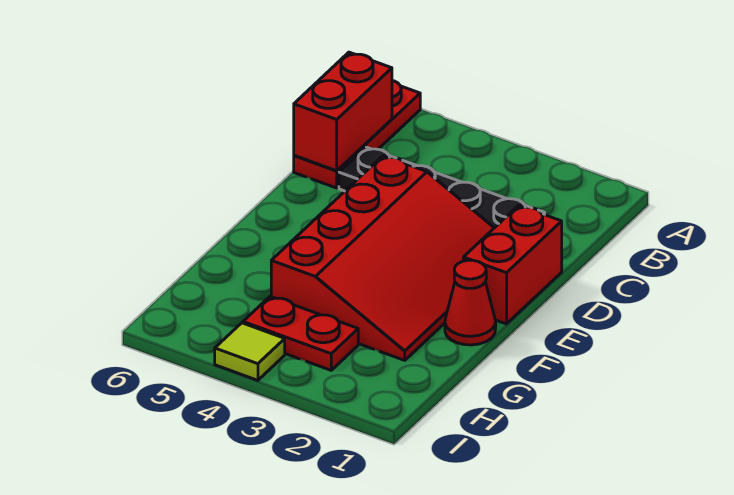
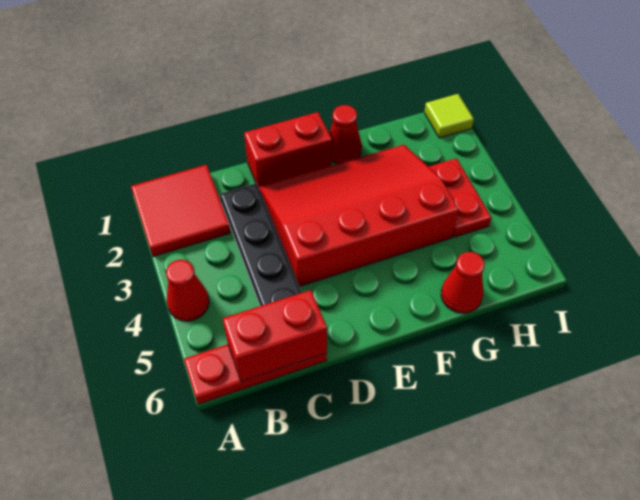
none -> red 2x2 tile [131,165,231,256]
none -> red 1x1 cone [166,260,209,321]
none -> red 1x1 cone [441,252,485,313]
lime 1x1 tile [215,323,285,380] -> lime 1x1 tile moved to [424,94,474,138]

